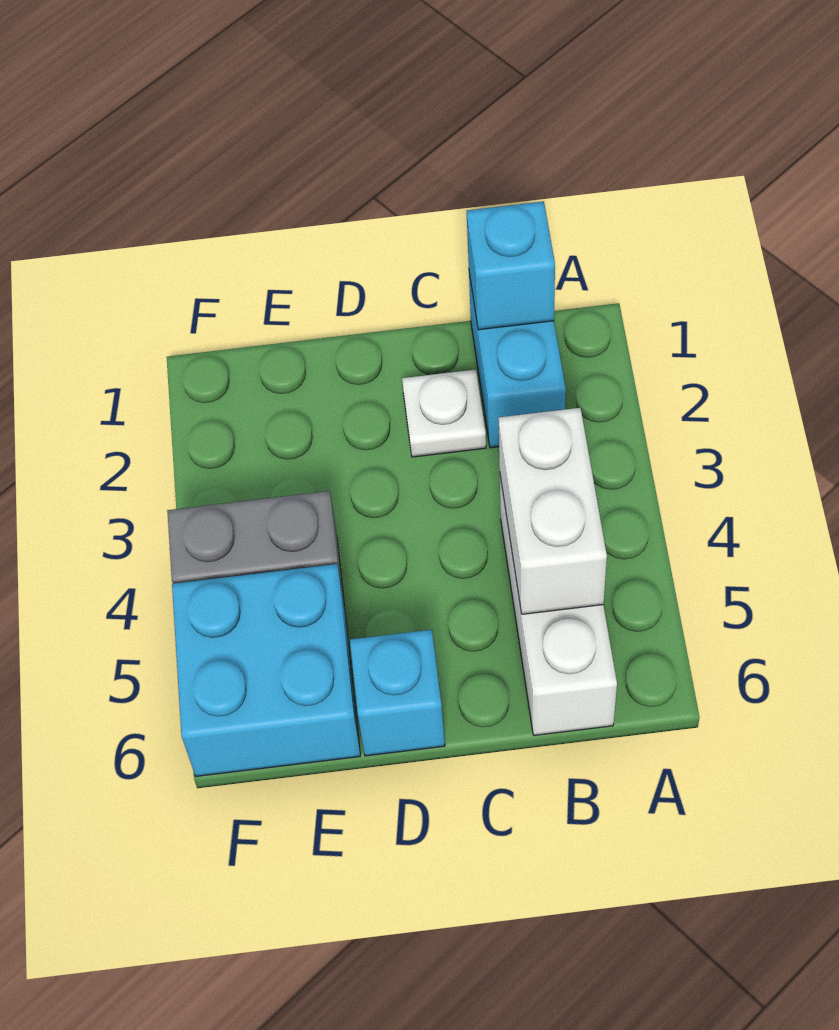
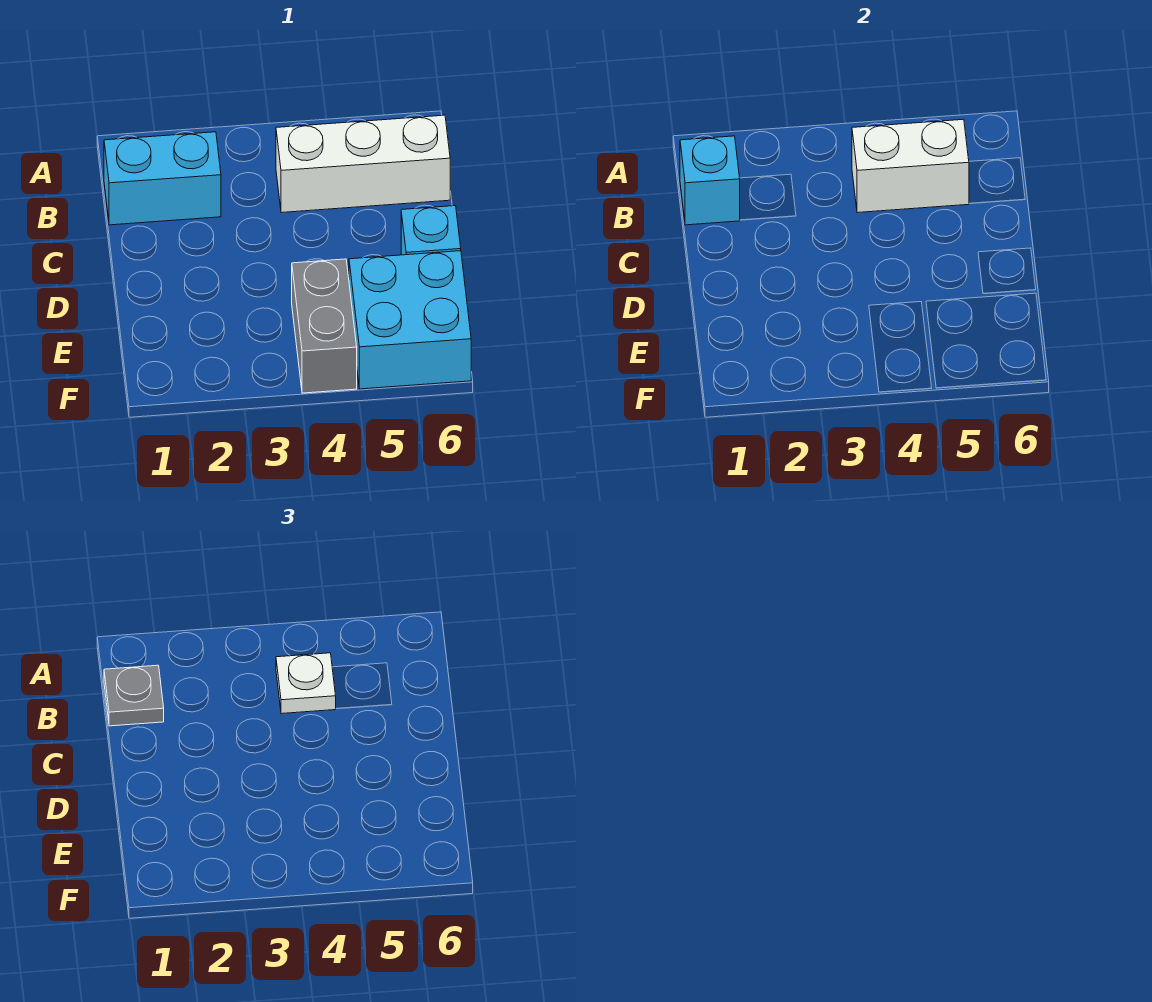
none -> grey 1x1 plate [104,665,164,726]
white 1x1 plate [402,369,486,457] -> white 1x1 plate moved to [276,653,336,714]

